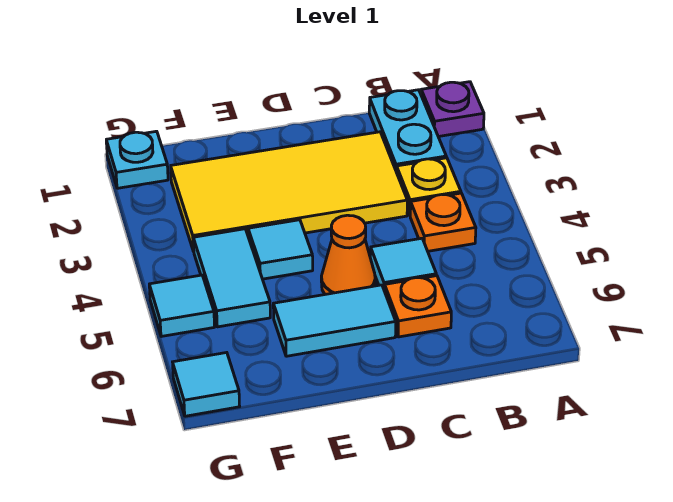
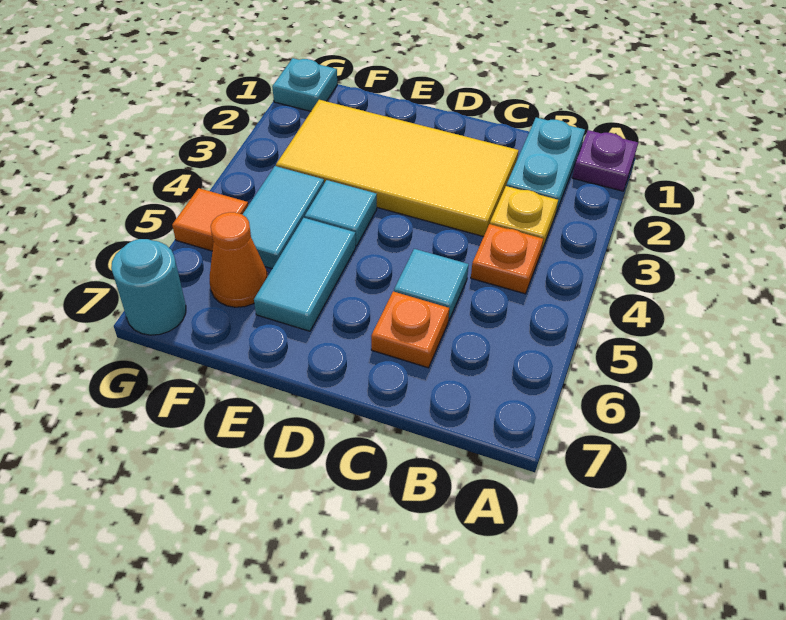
orange 1x1 cone [321,215,375,294] -> orange 1x1 cone moved to [210,212,268,307]
cyan 1x2 tile [273,285,396,356] -> cyan 1x2 tile turned to [254,218,356,331]
cyan 1x1 tile [149,275,215,337] -> orange 1x1 tile [172,188,248,251]
cyan 1x1 tile [173,353,240,416] -> cyan 1x1 round brick [111,239,186,335]

